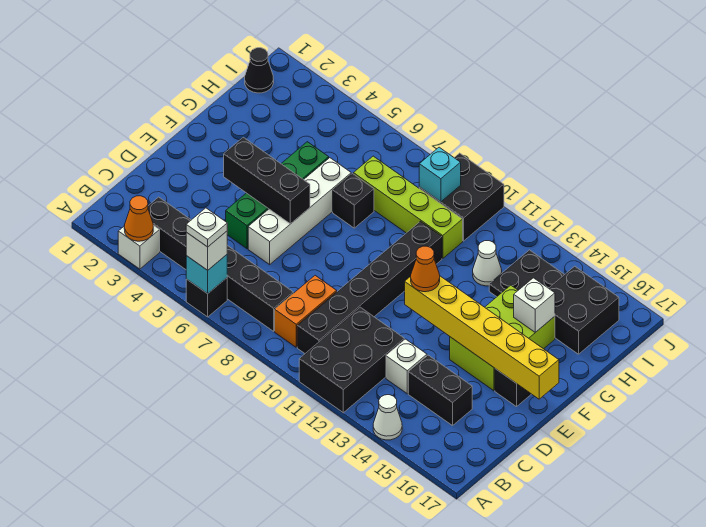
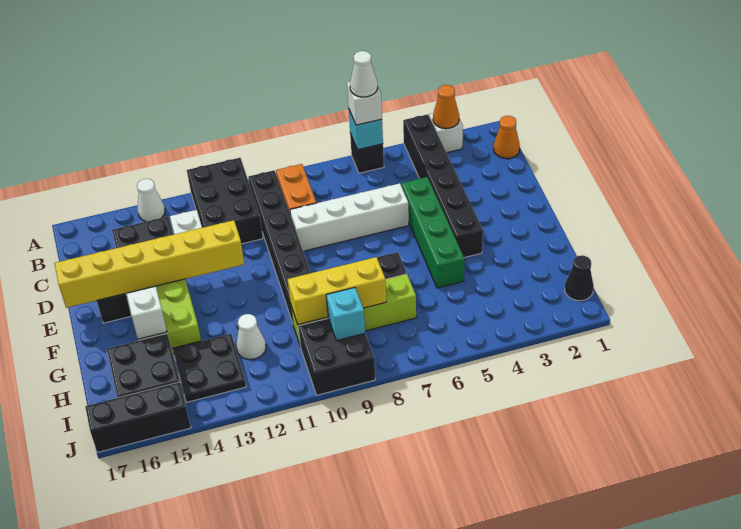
white 1x1 plate [186,208,227,247] -> white 1x1 cone [350,51,378,97]
black 1x6 brick [148,197,293,331] -> black 1x6 brick turned to [403,114,483,258]
white 1x4 brick [248,158,351,264] -> white 1x4 brick turned to [290,183,409,251]
black 1x3 brick [224,137,310,224] -> black 1x3 brick moved to [85,382,191,452]
orange 1x1 cone [411,246,440,292] -> orange 1x1 cone moved to [493,116,520,158]
none -> yellow 1x3 brick [288,257,386,325]

